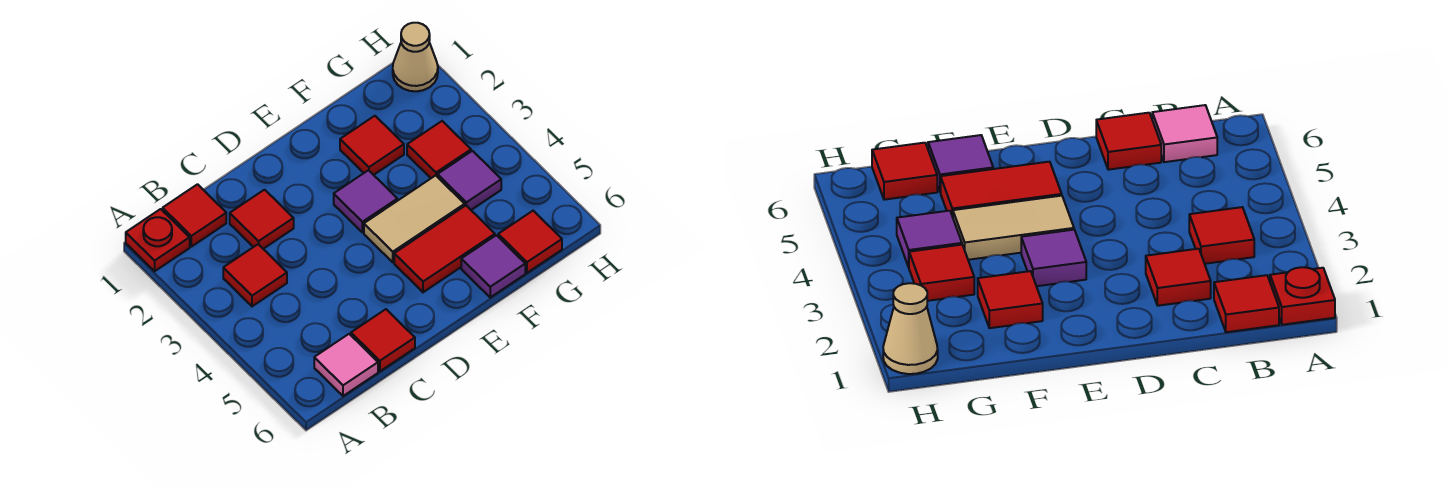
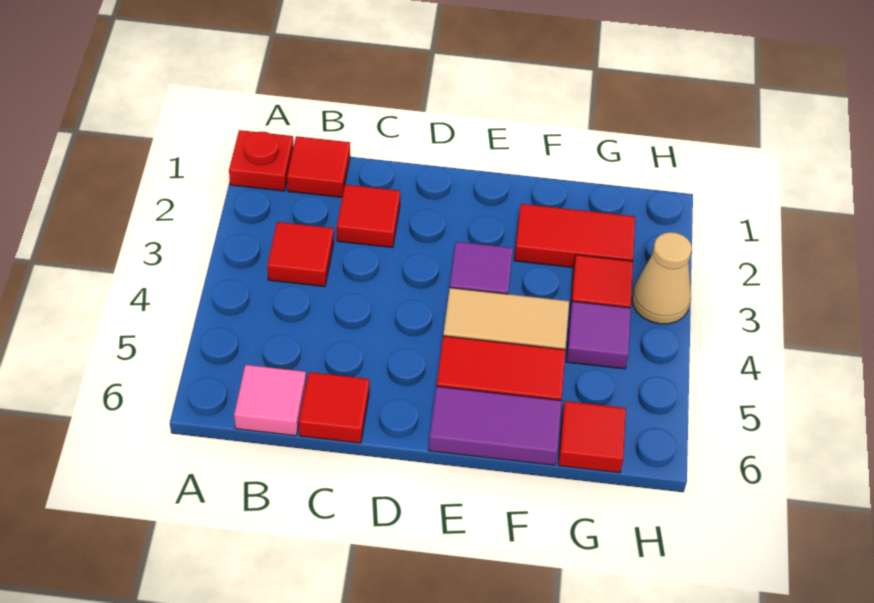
red 1x1 tile [340,116,404,175] -> red 1x2 tile [514,204,635,268]
purple 1x1 tile [461,235,525,297] -> purple 1x2 tile [429,386,561,465]
tan 1x1 cone [393,23,438,91] -> tan 1x1 cone moved to [632,232,692,324]

